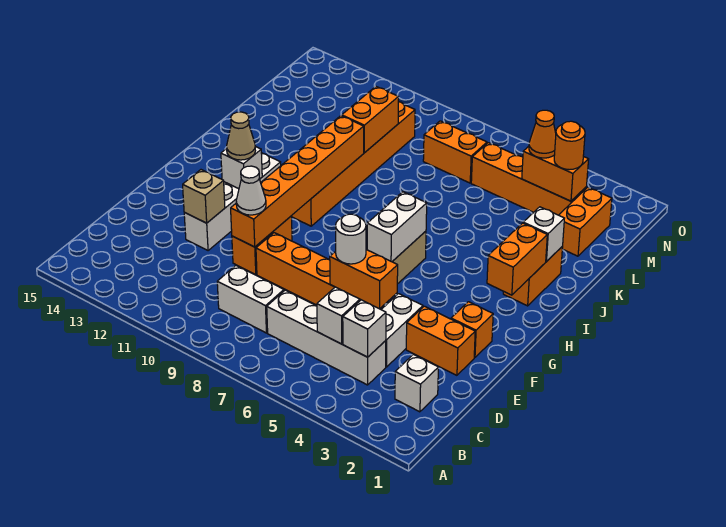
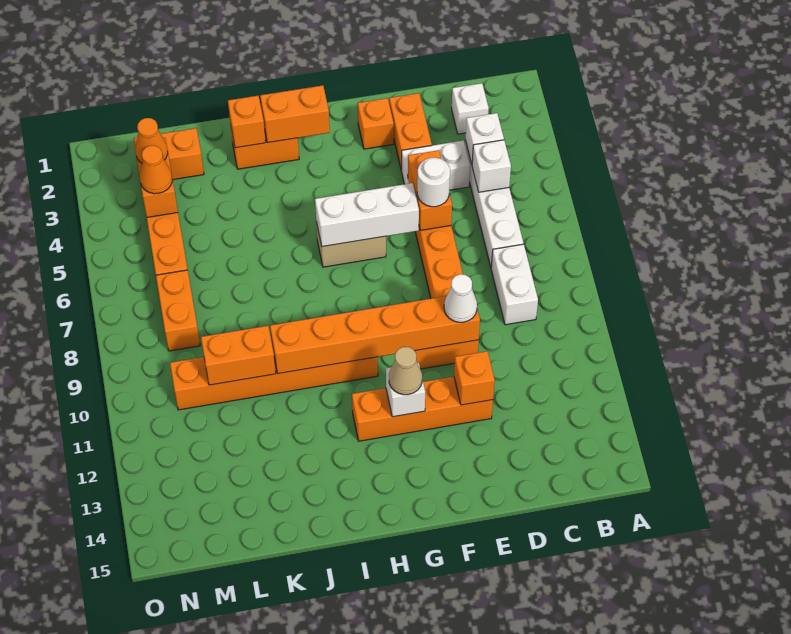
white 1x4 brick [184,153,281,251] -> orange 1x4 brick [352,377,493,441]
tan 1x1 brick [183,170,225,223] -> orange 1x1 brick [454,351,495,405]
white 1x2 brick [367,192,427,262] -> white 1x3 brick [315,183,419,247]
white 1x1 brick [523,207,564,261] -> orange 1x1 brick [228,96,266,148]
orange 1x1 round brick [554,121,585,170] -> orange 1x1 cone [135,118,168,163]

